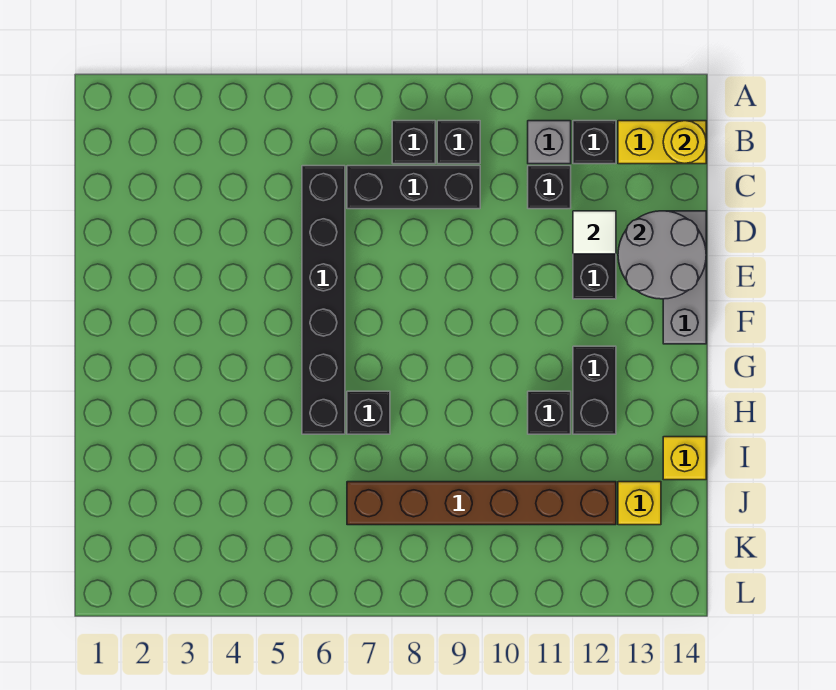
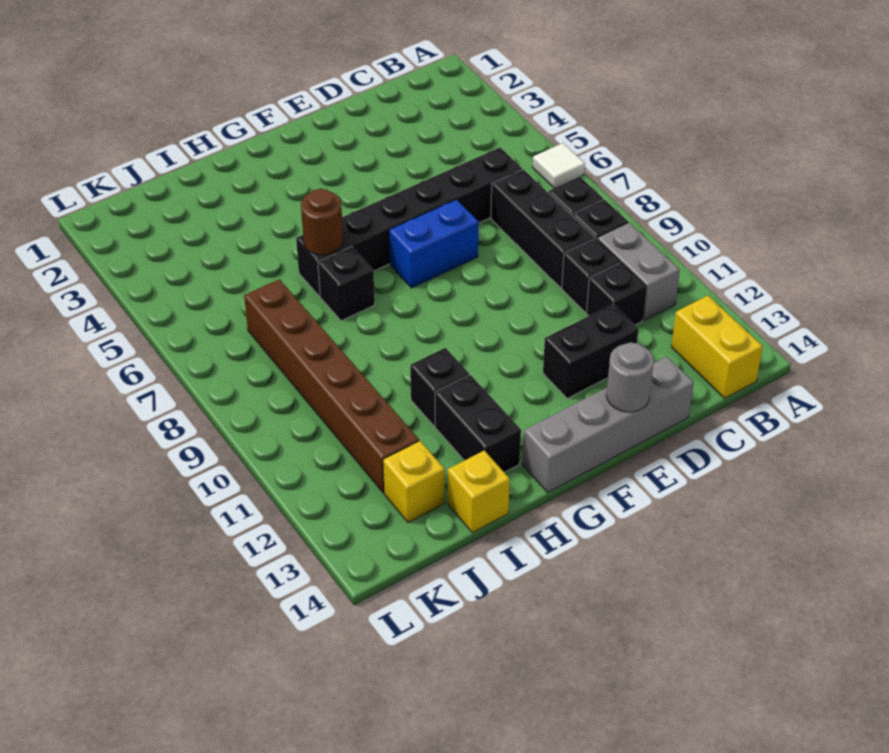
grey 1x1 brick [528,121,571,164] -> grey 1x2 brick [597,223,680,320]
black 1x1 brick [573,121,616,164] -> black 1x1 brick moved to [562,238,620,312]
yellow 1x1 round brick [663,121,706,164] -> none
white 1x1 tile [573,211,616,254] -> white 1x1 tile moved to [533,143,585,188]
grey 2x2 round brick [618,211,706,299] -> grey 1x1 round brick [606,343,654,412]
grey 1x3 brick [663,211,706,344] -> grey 1x4 brick [522,357,694,492]
none -> blue 1x2 brick [389,199,479,288]
black 1x2 brick [573,346,616,434] -> black 1x2 brick turned to [435,375,521,472]
none -> brown 1x1 round brick [301,189,343,255]

